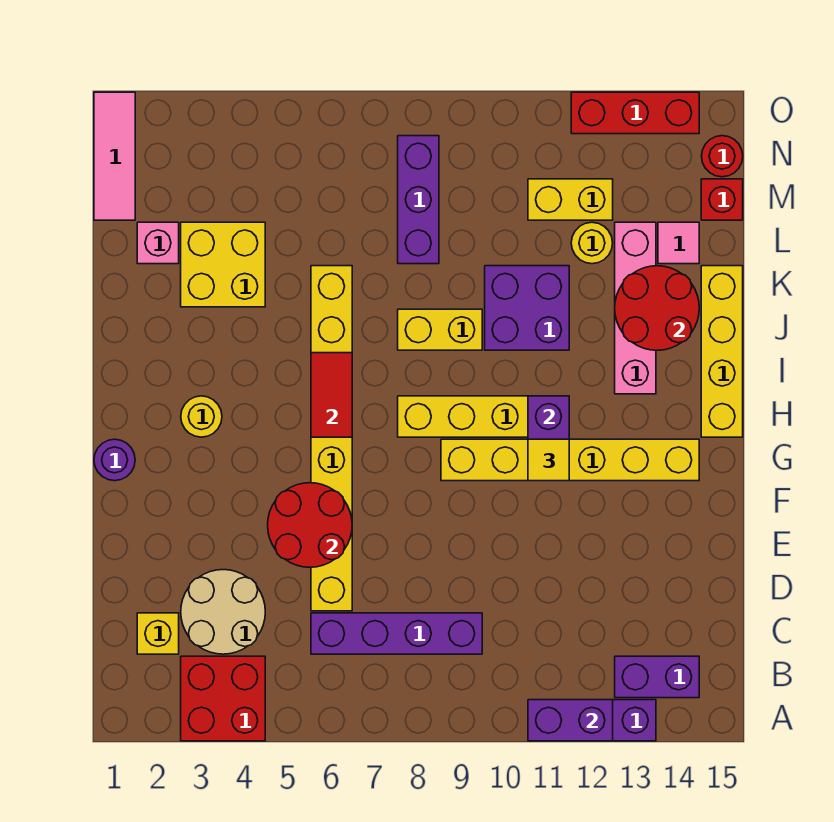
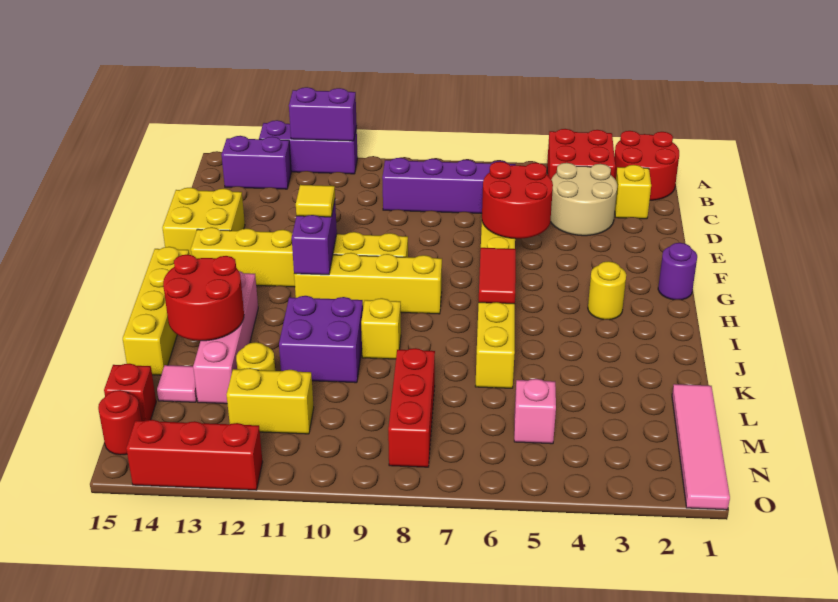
none -> red 2x2 round brick [614,131,679,200]
yellow 1x2 brick [398,309,482,350] -> yellow 1x1 brick [361,298,401,359]
yellow 2x2 brick [181,222,265,307] -> yellow 2x2 brick moved to [162,188,245,255]
pink 1x1 brick [137,222,179,264] -> pink 1x1 brick moved to [514,379,556,444]
purple 1x3 brick [398,136,439,264] -> red 1x3 brick [388,348,435,467]
pink 1x3 tile [94,92,135,220] -> pink 1x4 tile [672,384,730,510]

